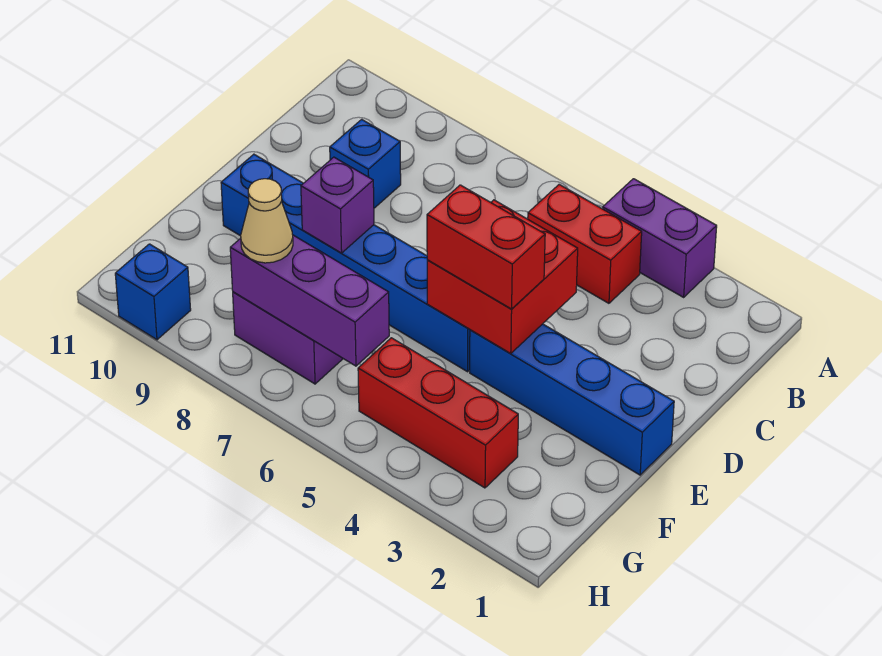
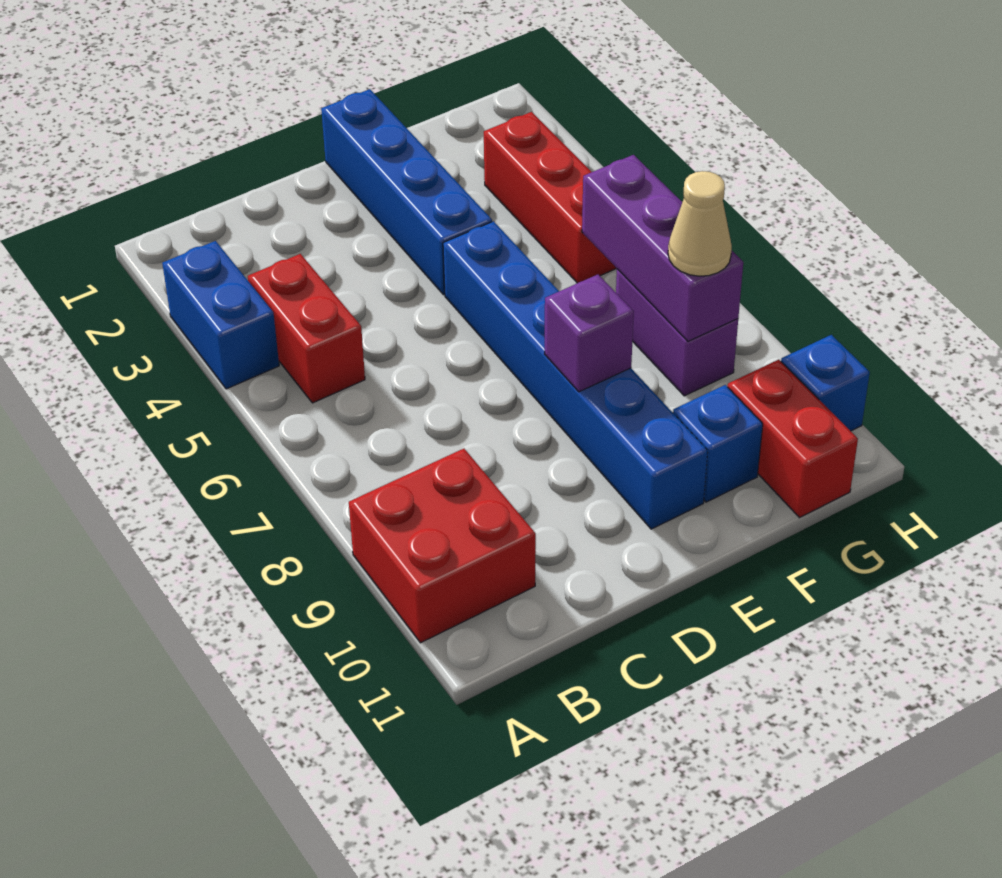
purple 1x2 brick [603,179,717,297] -> blue 1x2 brick [162,241,279,389]
blue 1x1 brick [330,119,401,208] -> blue 1x1 brick moved to [673,385,763,502]
red 2x2 brick [427,200,578,353] -> red 2x2 brick moved to [349,449,536,643]
red 1x2 brick [427,185,545,309] -> red 1x2 brick moved to [728,360,858,518]

